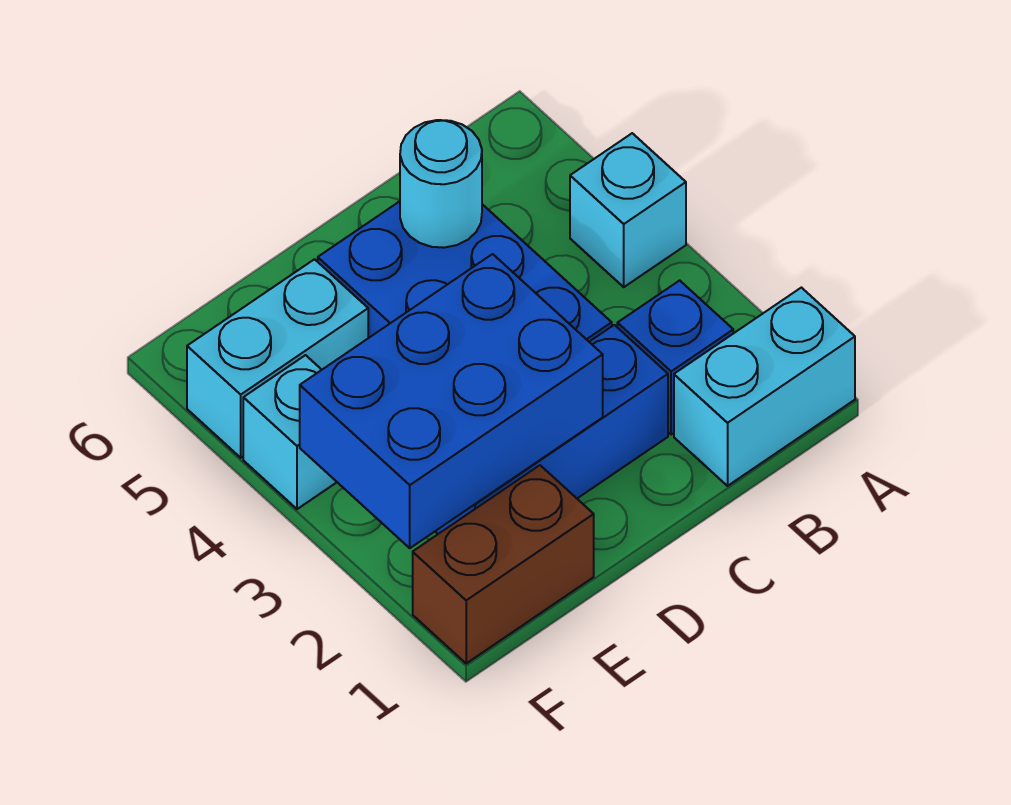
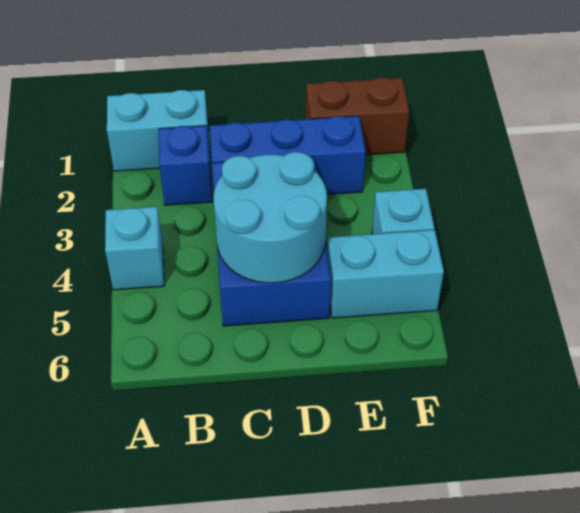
cyan 1x1 round brick [400,120,482,248] -> cyan 2x2 round brick [214,152,327,283]
blue 2x3 brick [300,254,603,548] -> none

